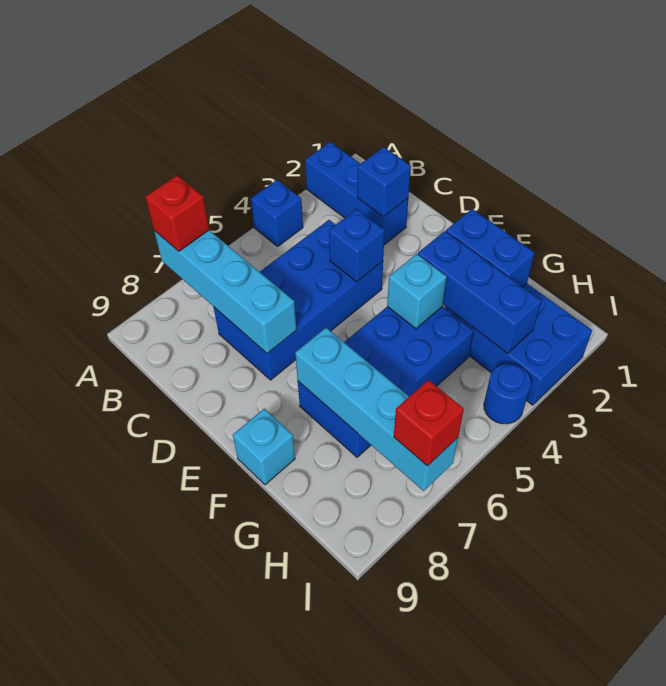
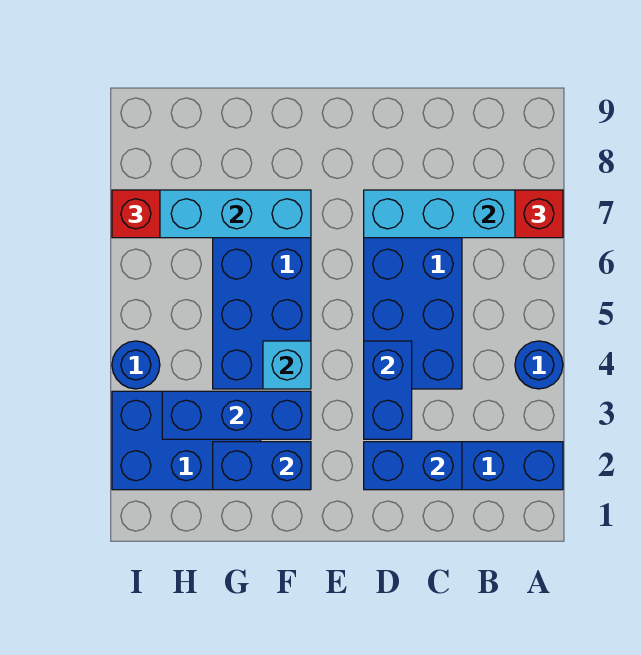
blue 1x1 brick [251,180,303,246] -> blue 1x1 round brick [515,341,563,389]
blue 1x1 brick [357,147,411,217] -> blue 1x2 brick [364,442,462,490]
blue 1x1 brick [329,209,385,282] -> blue 1x2 brick [364,341,412,439]
cyan 1x1 brick [233,409,295,485] -> none

